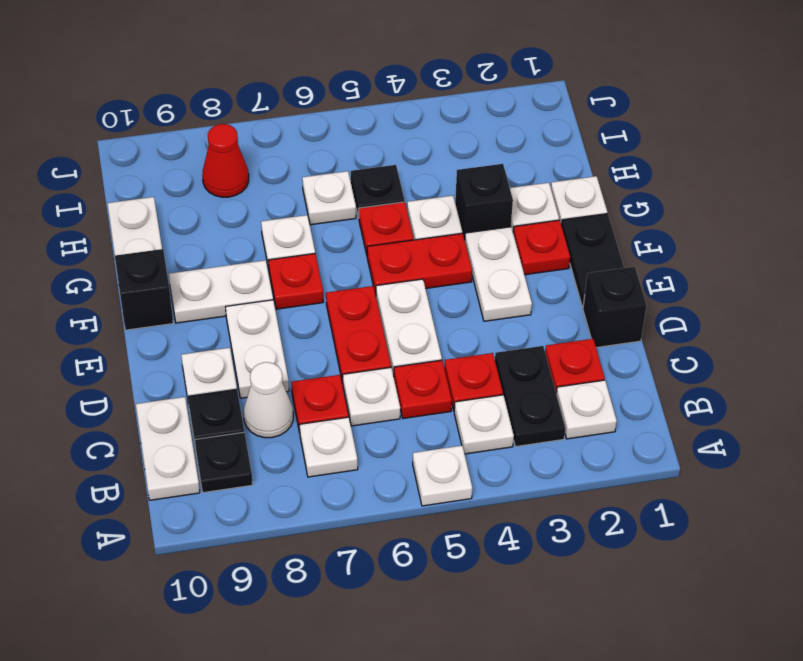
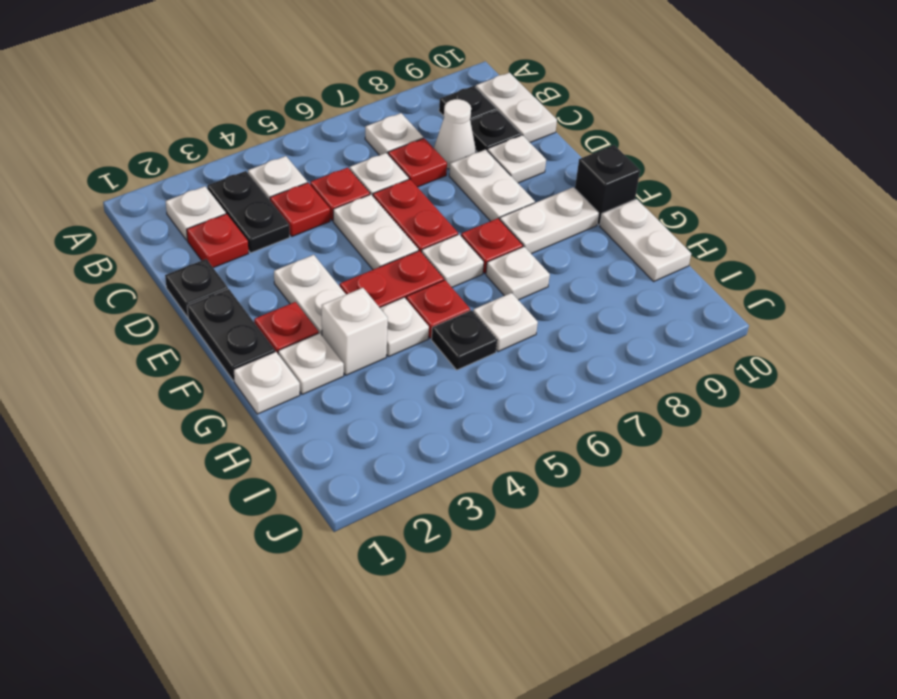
white 1x1 plate [413,446,472,506] -> white 1x1 plate moved to [422,234,484,287]
black 1x1 brick [583,267,647,348] -> black 1x1 plate [165,259,228,317]
black 1x1 brick [455,164,513,240] -> white 1x1 brick [322,288,388,375]
red 1x1 cone [202,124,249,197] -> none

